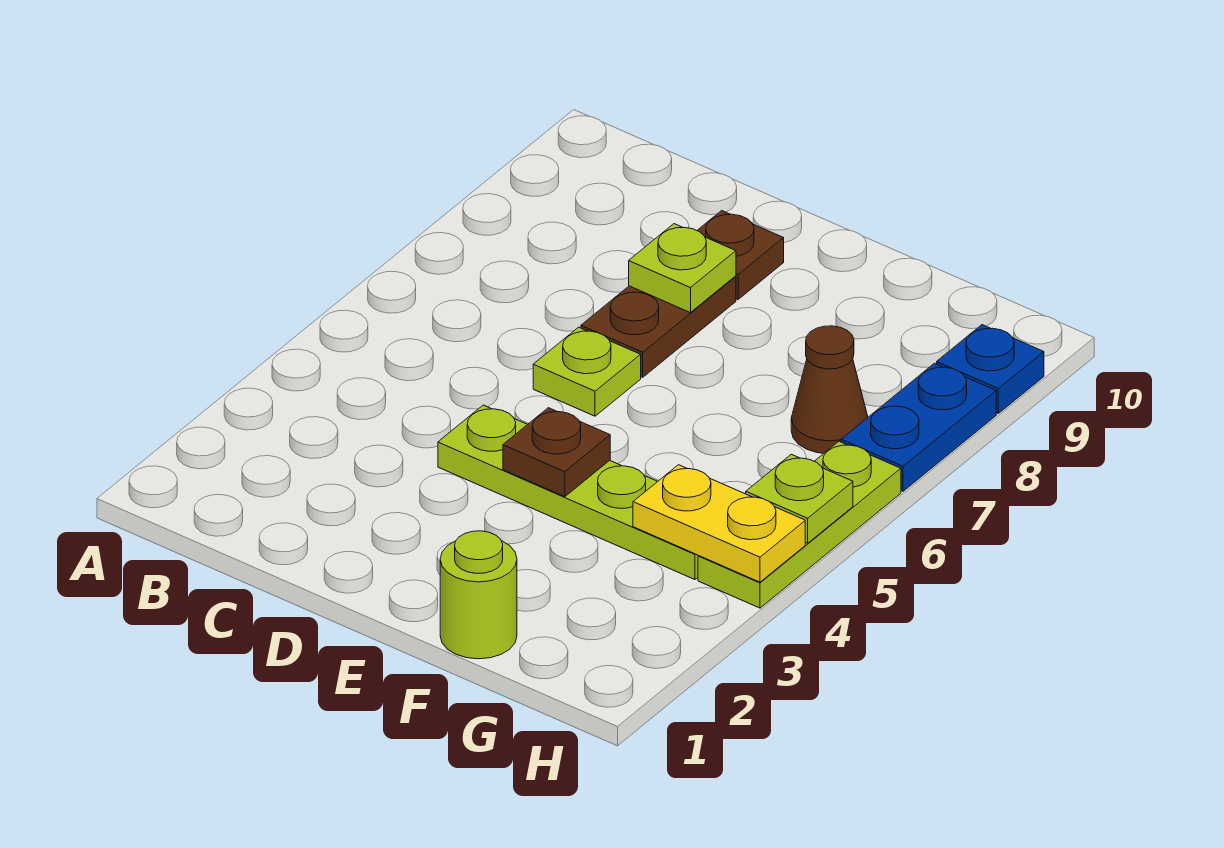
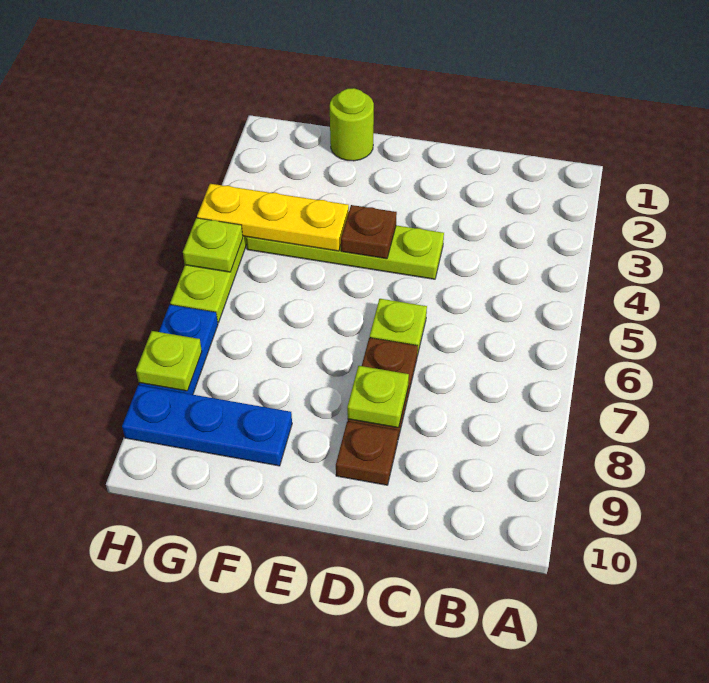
yellow 1x2 plate [633,465,805,582] -> yellow 1x3 plate [197,184,349,251]
brown 1x1 cone [791,326,868,453] -> none
none -> lime 1x1 plate [136,331,202,391]
blue 1x1 plate [937,325,1044,413] -> blue 1x3 plate [122,385,292,466]

